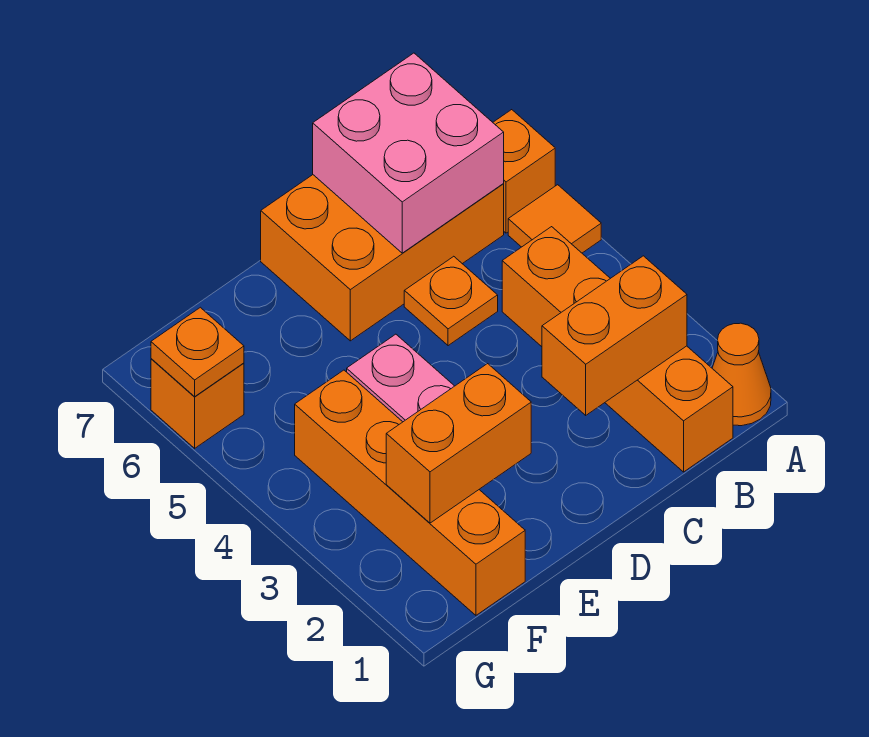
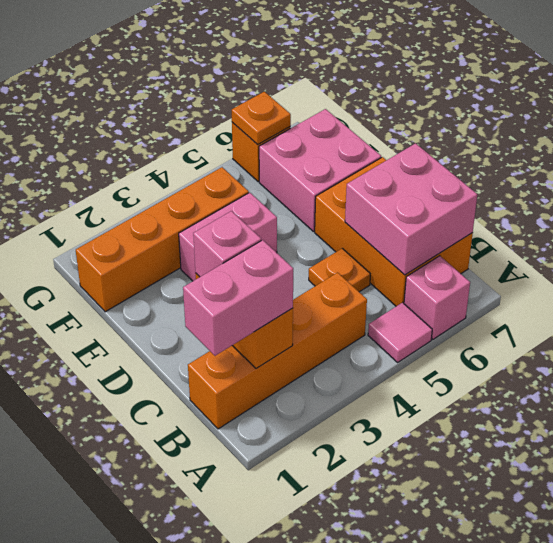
orange 1x1 cone [712,323,771,426] -> none
orange 1x1 tile [508,185,601,253] -> pink 1x1 tile [368,302,432,362]
orange 1x1 brick [493,110,555,233] -> pink 1x1 brick [404,256,470,339]
none -> pink 1x2 brick [183,240,293,356]
none -> pink 1x1 brick [193,211,261,277]
orange 1x2 brick [386,364,531,523] -> none
none -> pink 2x2 brick [259,109,381,231]

